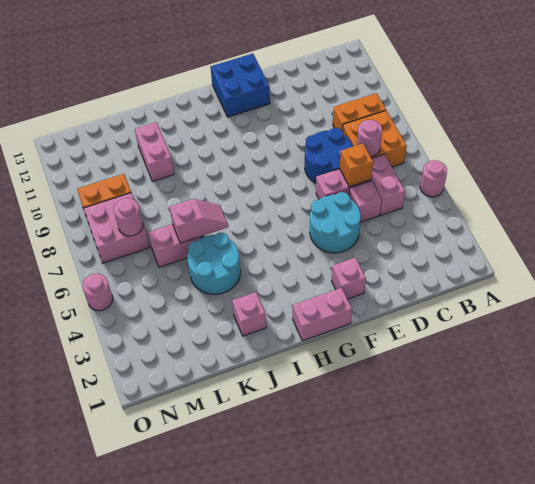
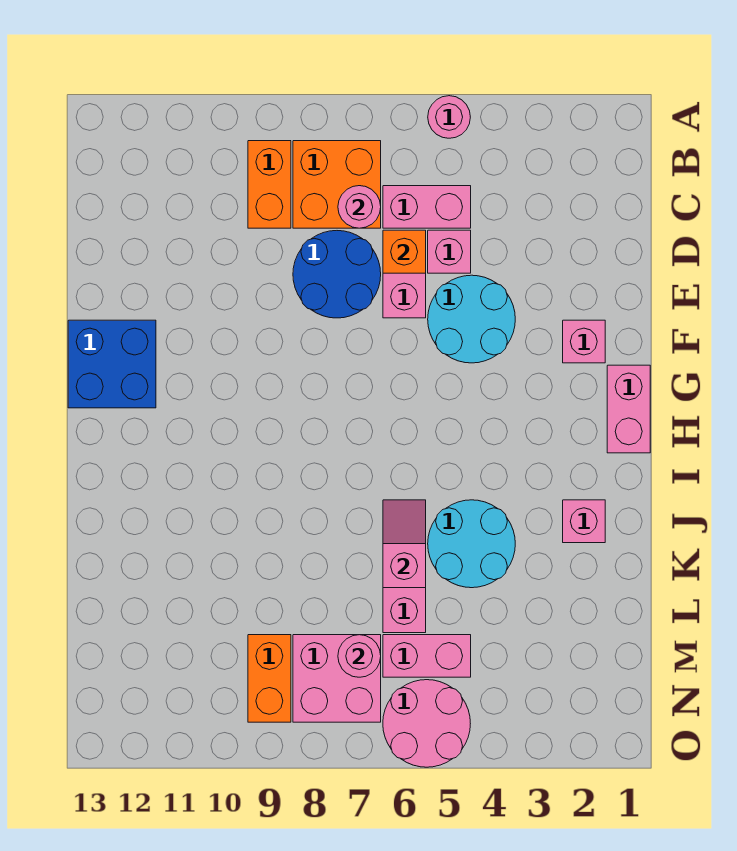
pink 1x2 brick [135,122,174,181] -> pink 1x2 brick moved to [383,635,471,677]
pink 1x1 round brick [82,274,113,311] -> pink 2x2 round brick [383,680,470,767]

